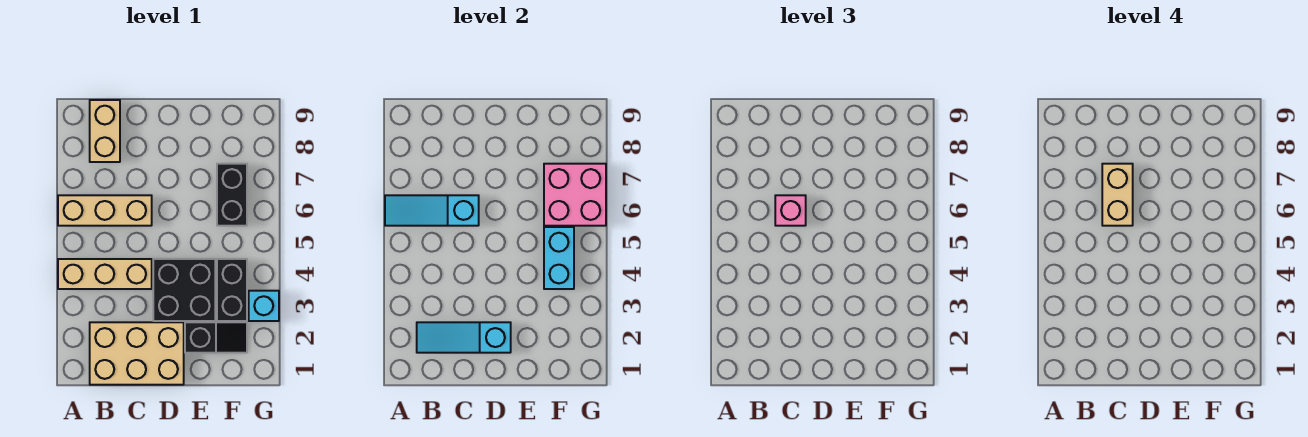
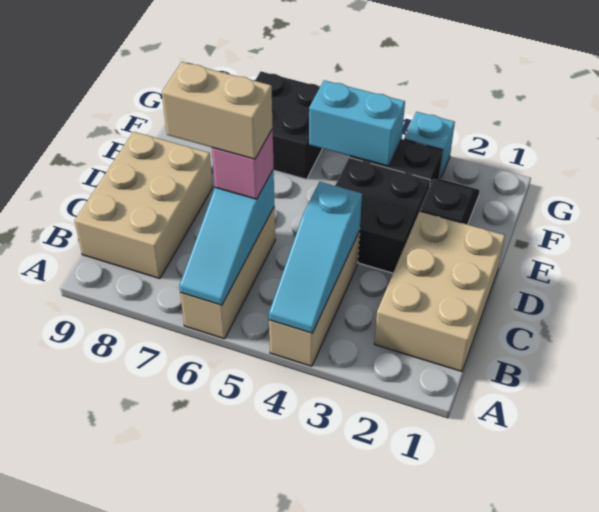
cyan 1x3 slope [417,322,511,353] -> cyan 1x3 slope moved to [269,182,362,333]
tan 1x2 brick [90,100,120,162] -> tan 2x3 brick [75,132,213,279]
black 1x2 brick [217,164,247,226] -> black 2x2 brick [255,72,323,179]
pink 2x2 brick [544,164,606,226] -> none

